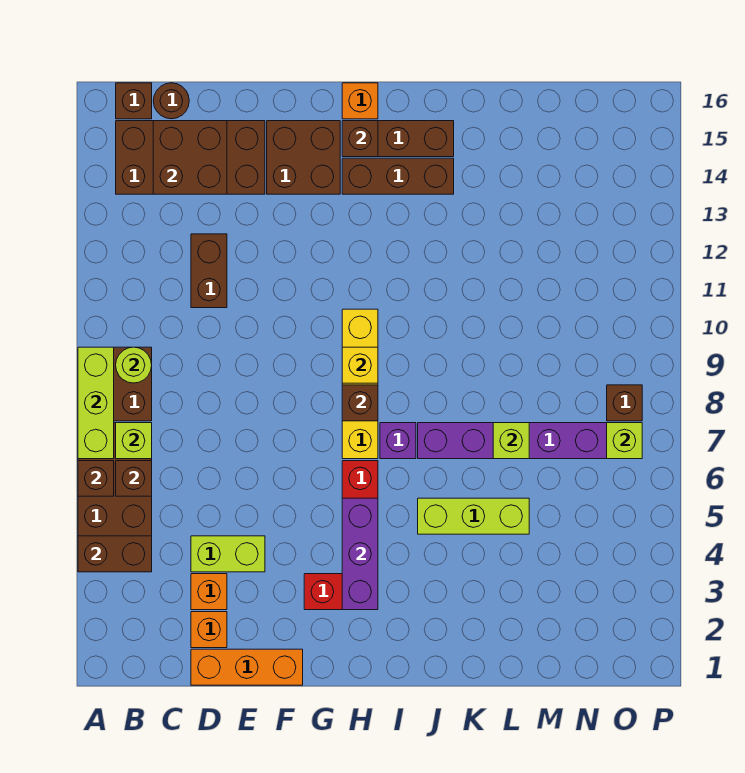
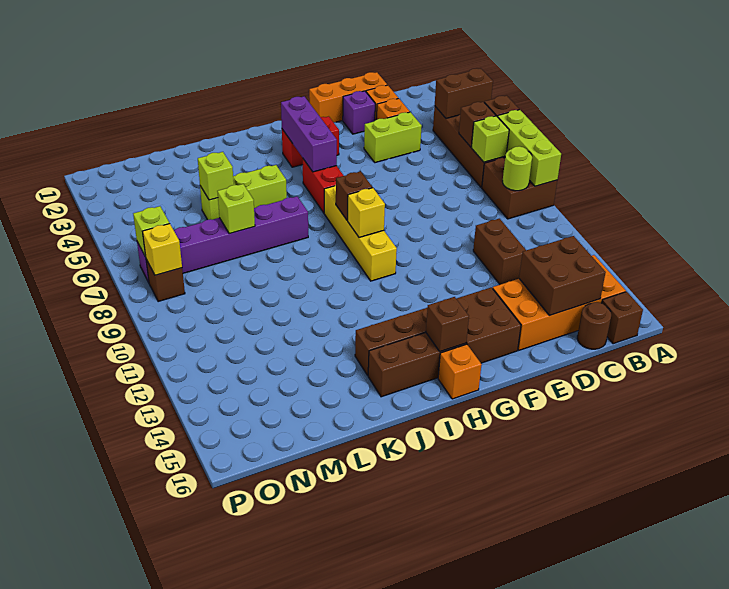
brown 2x4 brick [116,121,265,194] -> orange 2x4 brick [493,255,626,350]
purple 1x1 brick [380,423,416,459] -> purple 1x1 brick moved to [343,91,375,134]
none -> lime 1x1 brick [198,152,234,200]
none -> yellow 1x1 brick [142,224,182,275]

